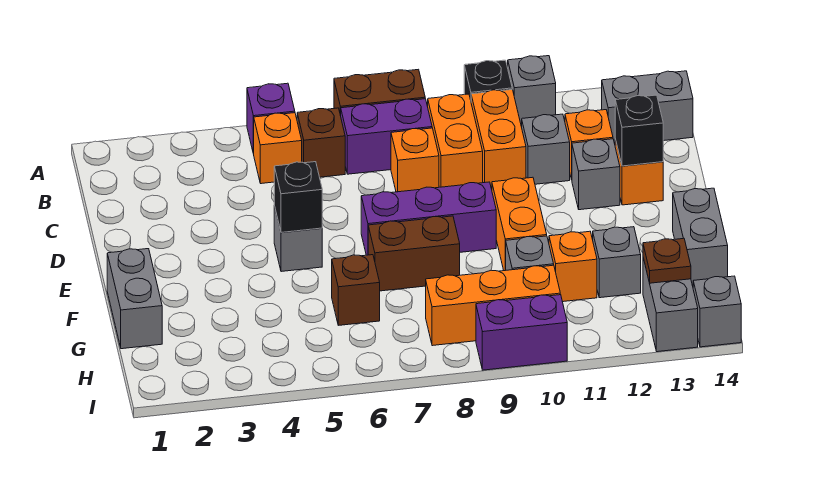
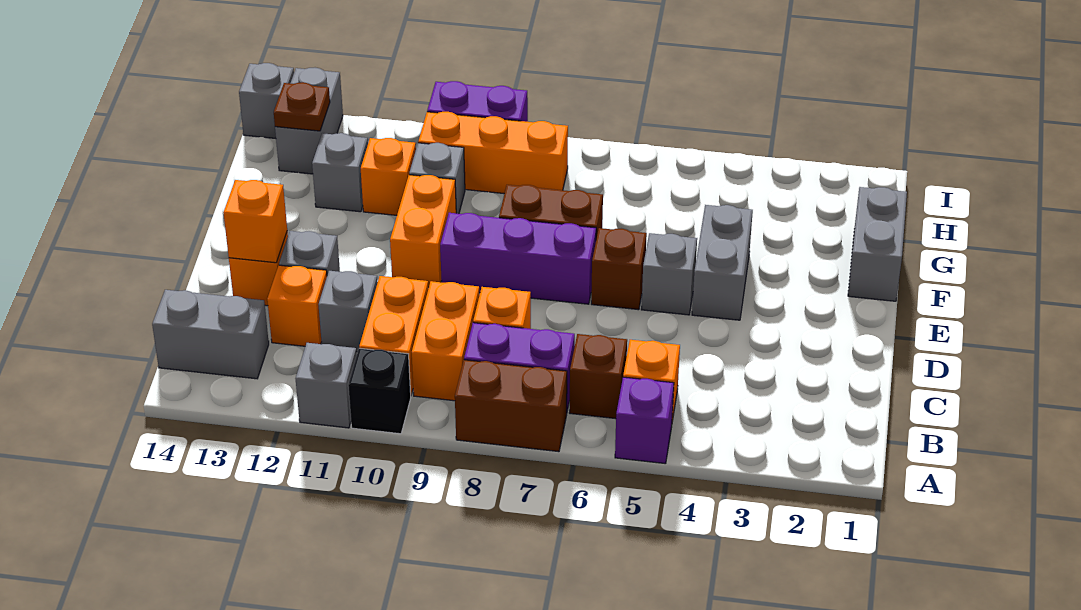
black 1x1 brick [615,95,663,166] -> orange 1x1 brick [223,180,287,263]
black 1x1 brick [274,162,322,232] -> none
grey 1x2 brick [673,188,728,286] -> grey 1x2 brick moved to [692,205,753,320]
brown 1x1 brick [332,255,380,325] -> brown 1x1 brick moved to [591,228,647,310]

